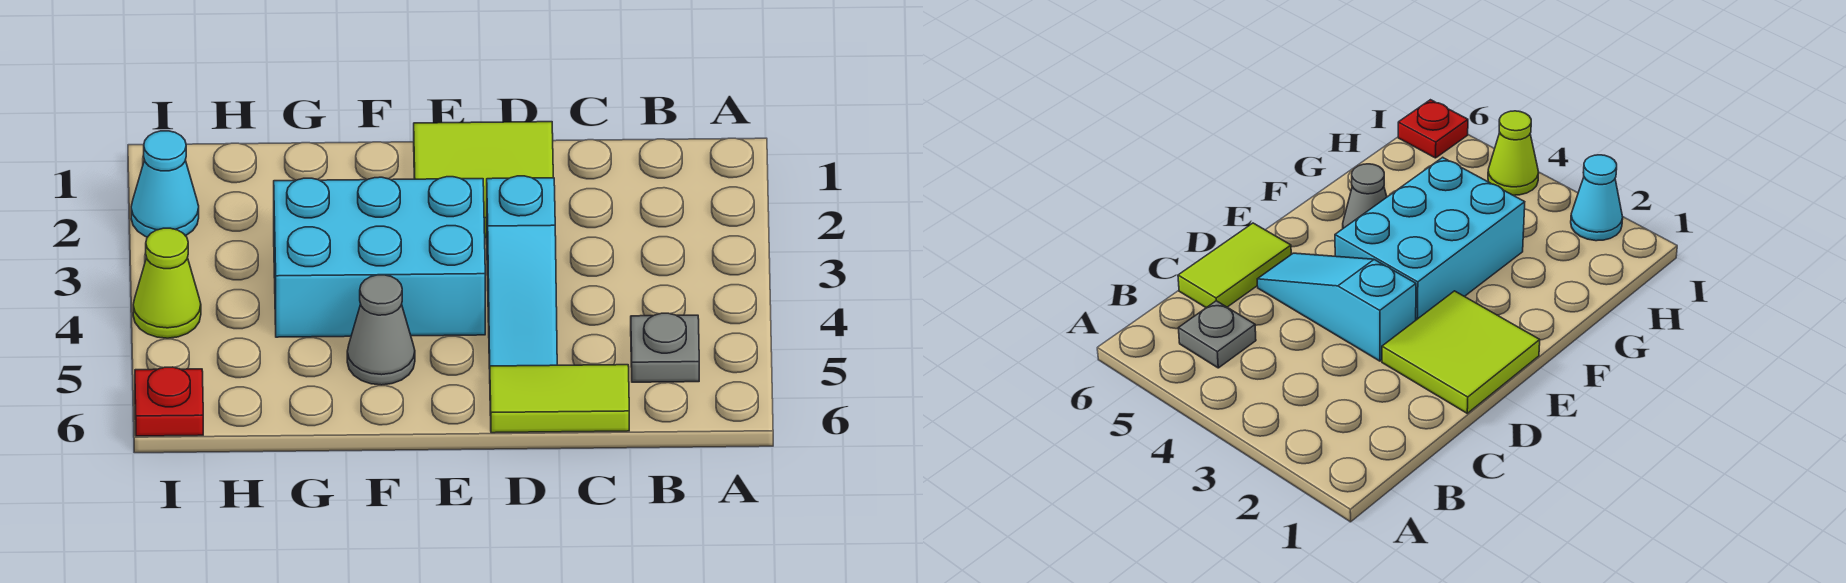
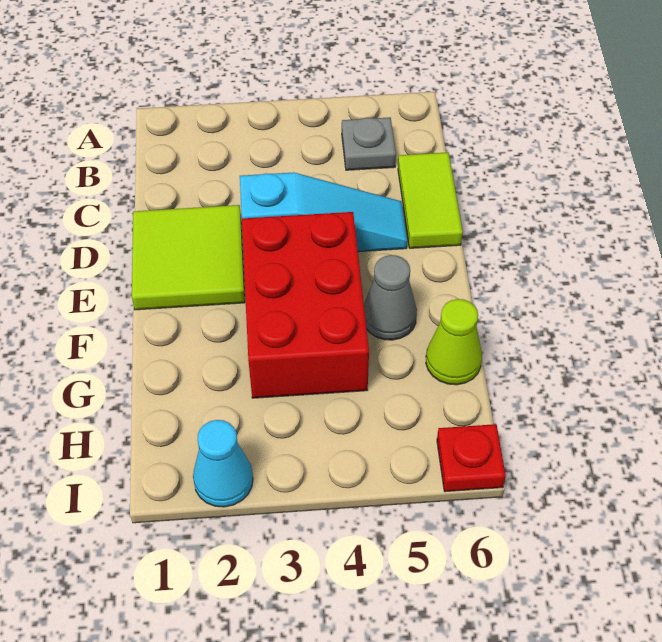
cyan 2x3 brick [274,177,485,337] -> red 2x3 brick [242,212,369,398]
lime 1x1 cone [133,228,201,338] -> lime 1x1 cone moved to [426,299,482,385]

